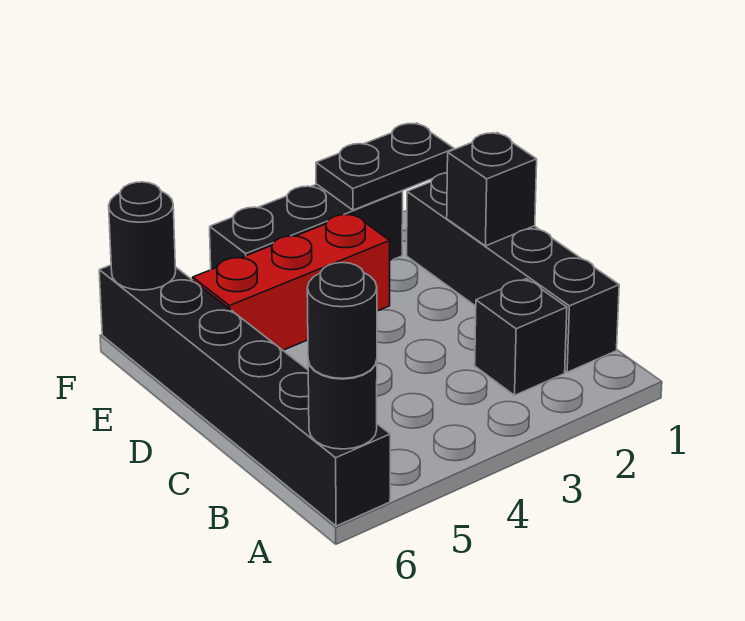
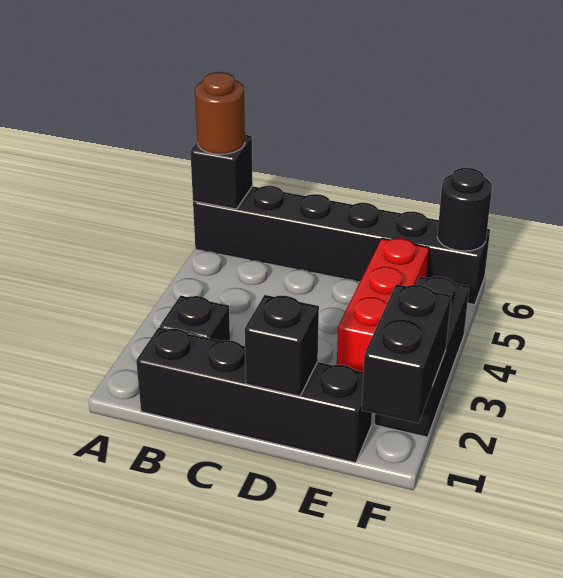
black 1x1 round brick [308,360,377,449] -> black 1x1 brick [190,135,253,209]
black 1x1 round brick [307,263,377,378] -> brown 1x1 round brick [195,72,245,154]
black 1x2 plate [316,123,454,210] -> black 1x2 brick [362,284,451,423]

